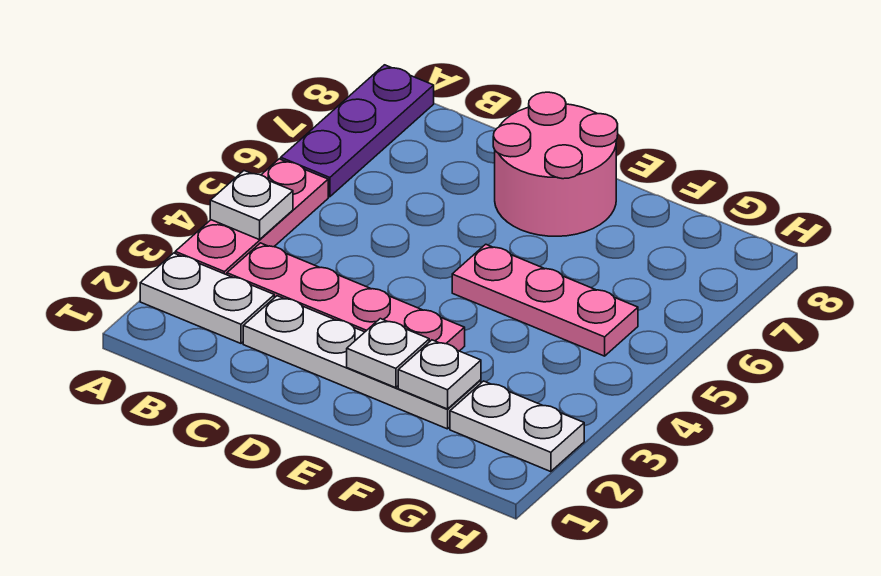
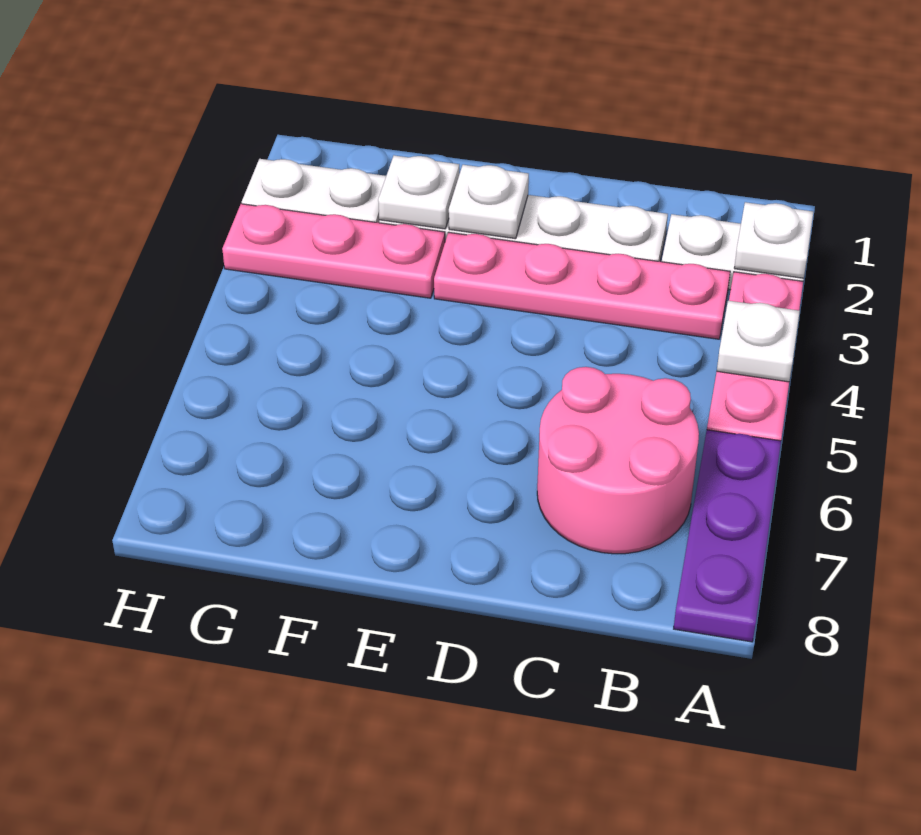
none -> white 1x1 plate [734,202,813,278]
pink 2x2 round brick [493,92,618,236] -> pink 2x2 round brick moved to [537,367,699,554]
pink 1x3 plate [452,244,638,356] -> pink 1x3 plate moved to [222,204,445,298]

